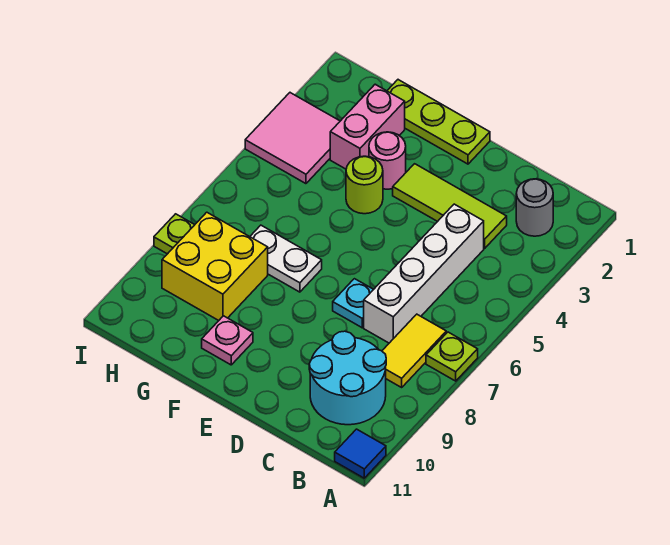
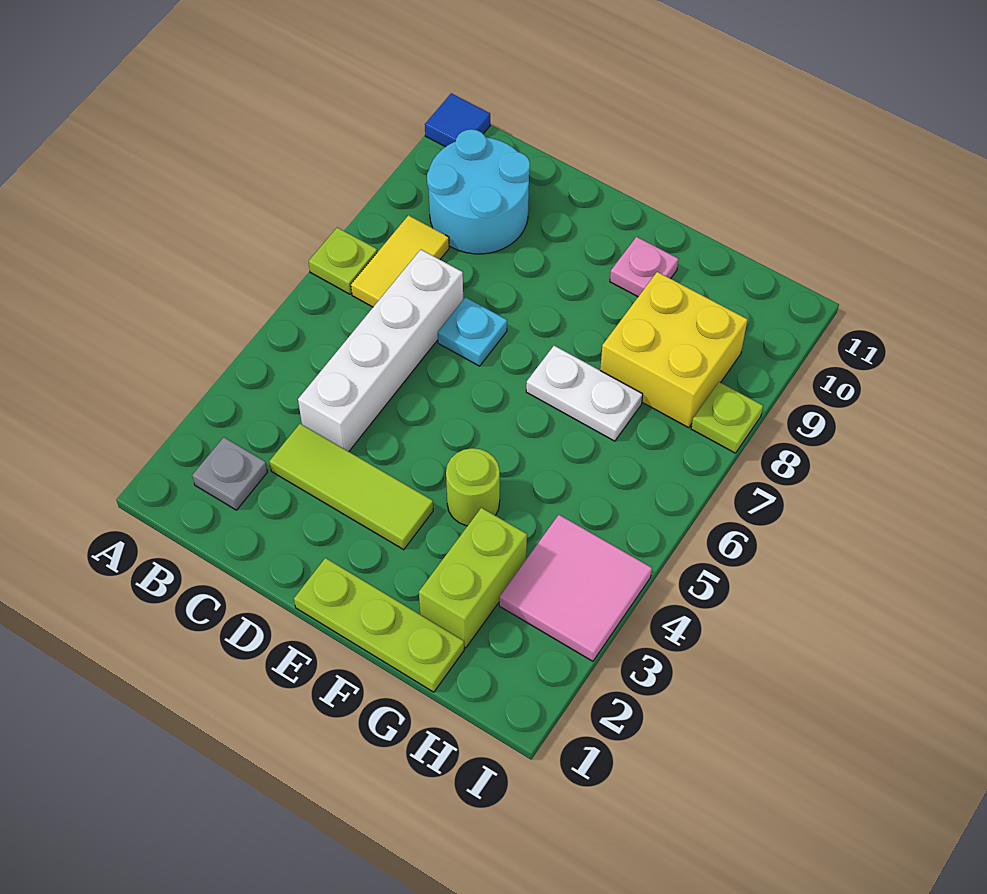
grey 1x1 round brick [516,179,553,236] -> grey 1x1 plate [192,437,268,510]
pink 1x1 round brick [369,132,406,189] -> none
pink 1x2 brick [330,84,405,169] -> lime 1x2 brick [419,508,527,648]

